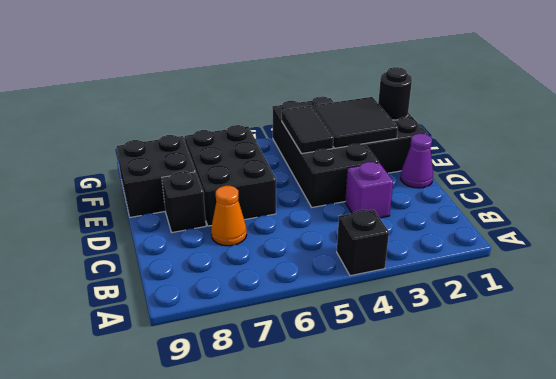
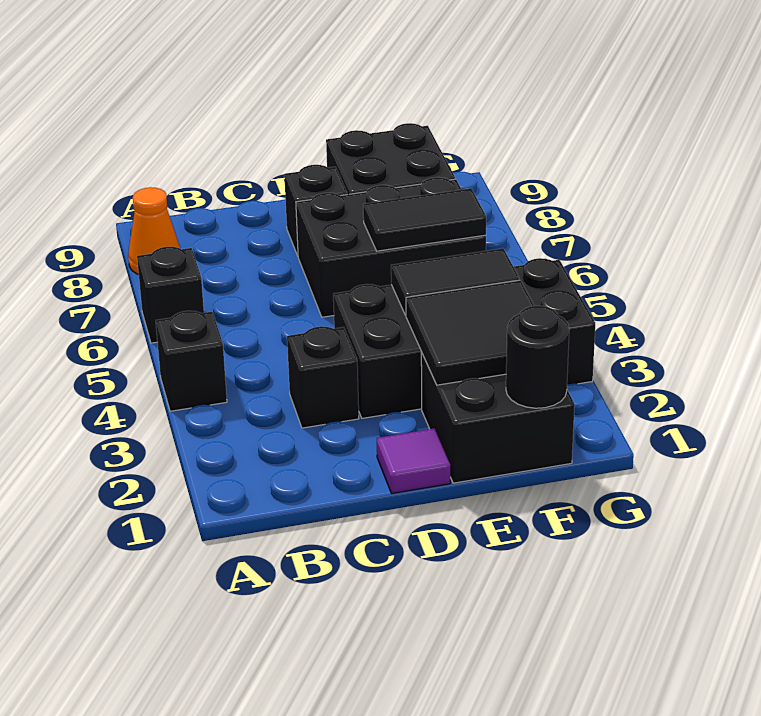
none -> black 1x1 brick [137,247,204,343]
purple 1x1 brick [345,162,393,218] -> black 1x1 brick [287,326,359,428]
orange 1x1 cone [211,186,247,246] -> orange 1x1 cone moved to [128,187,180,274]
purple 1x1 cone [401,134,433,188] -> purple 1x1 tile [377,429,450,493]
none -> black 1x2 tile [363,188,486,251]

